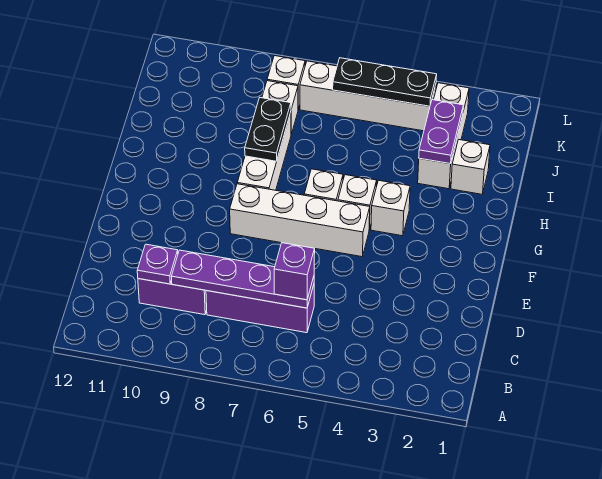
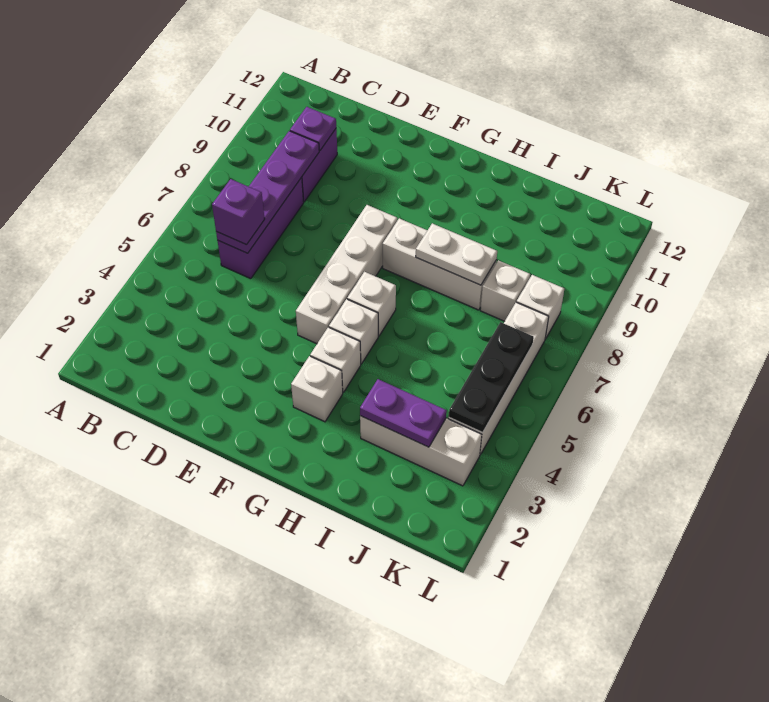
black 1x2 plate [245,98,291,161] -> white 1x2 plate [416,223,497,285]
white 1x1 brick [451,140,490,194] -> white 1x1 brick moved to [291,356,343,422]

